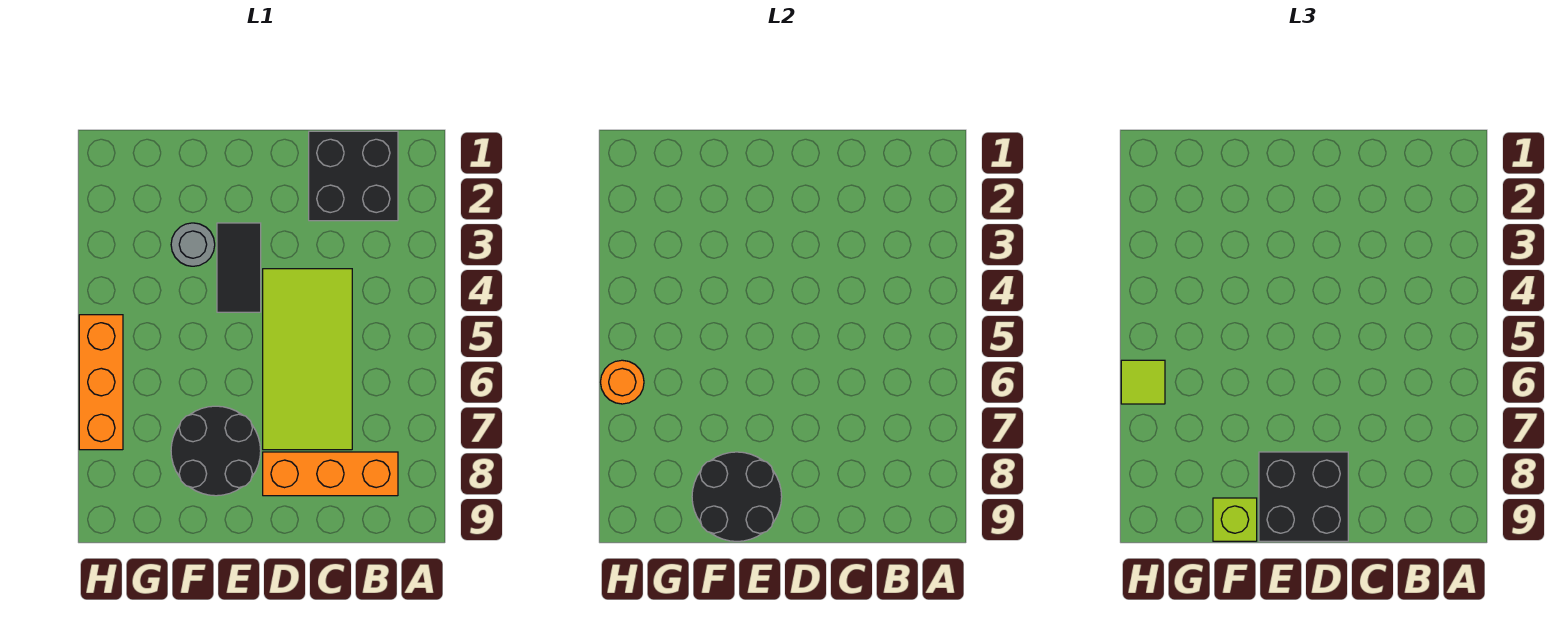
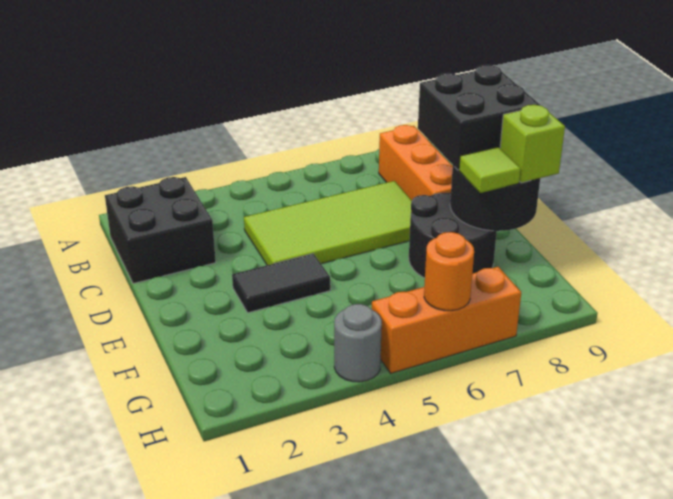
grey 1x1 round brick [171,223,215,266] -> grey 1x1 round brick moved to [334,304,382,382]
lime 1x1 tile [1121,360,1165,404] -> lime 1x1 tile moved to [459,147,521,193]

